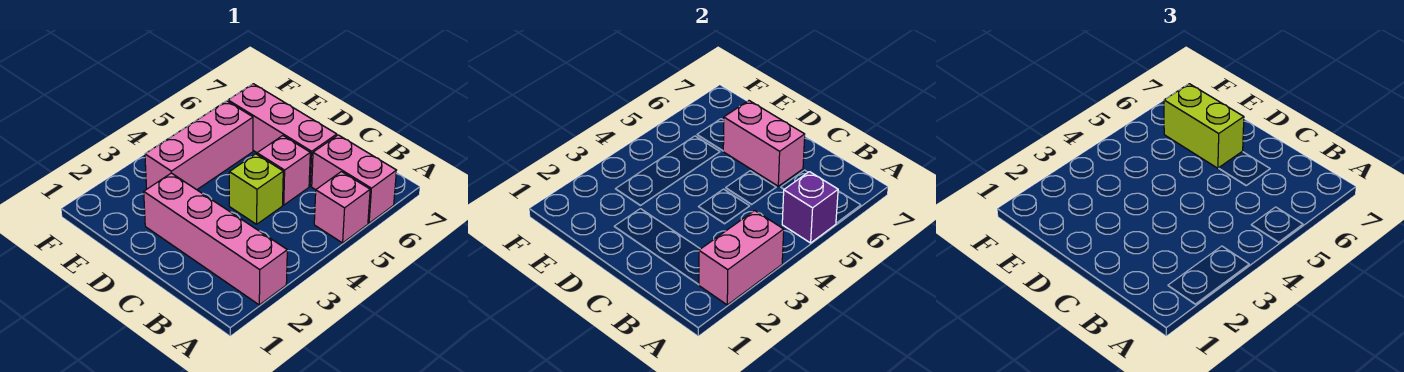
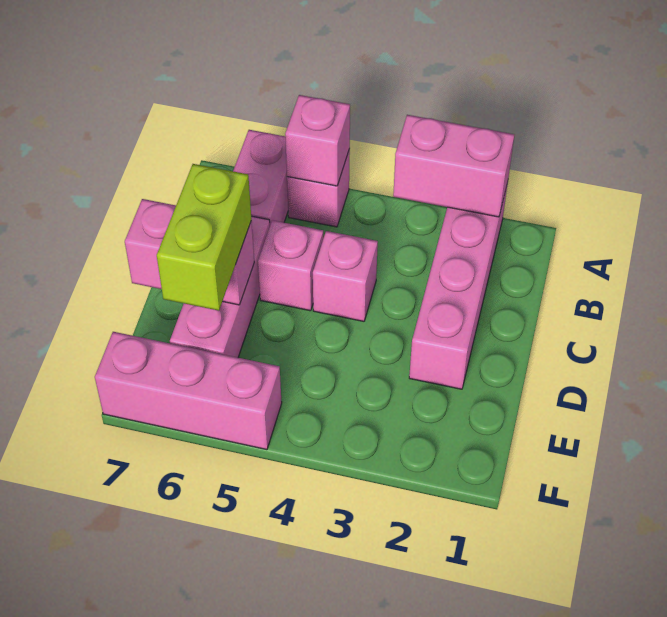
purple 1x1 brick [782,172,838,243] -> pink 1x1 brick [285,95,350,186]
lime 1x1 brick [229,154,283,224] -> pink 1x1 brick [313,231,378,321]
pink 1x2 brick [723,101,805,186] -> pink 1x2 brick turned to [125,199,254,305]
pink 1x3 brick [145,101,253,190] -> pink 1x3 brick moved to [95,332,282,450]

